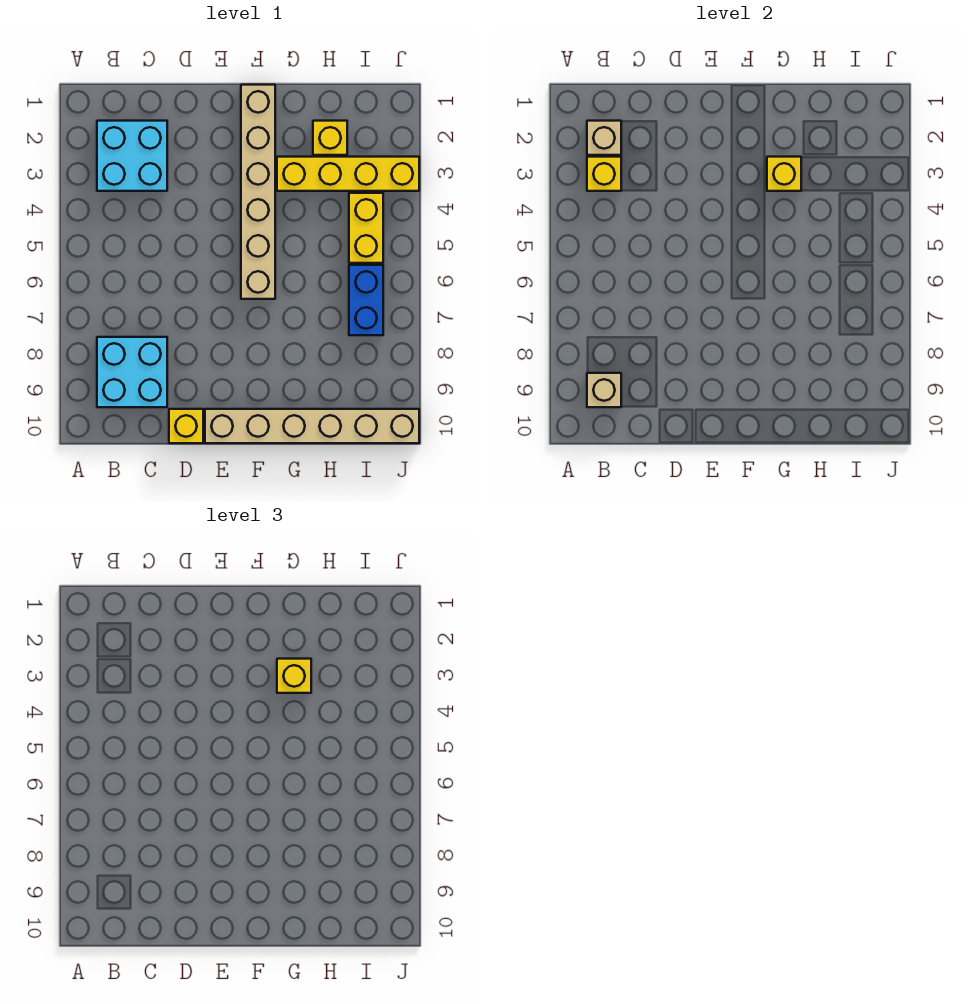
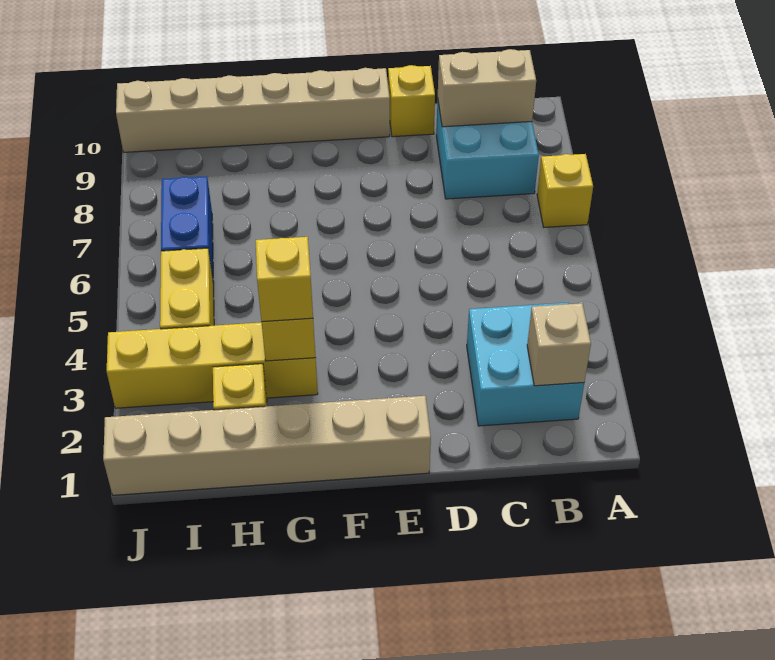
yellow 1x1 brick [587,157,621,191] -> yellow 1x1 brick moved to [537,154,593,227]
tan 1x1 brick [587,373,621,407] -> tan 1x2 brick [438,49,536,127]
tan 1x6 brick [241,85,275,299] -> tan 1x6 brick turned to [103,396,431,495]

